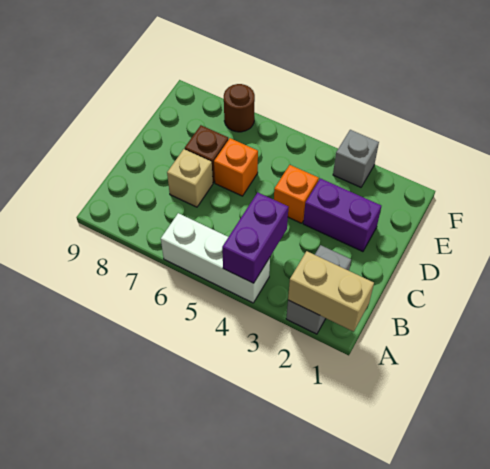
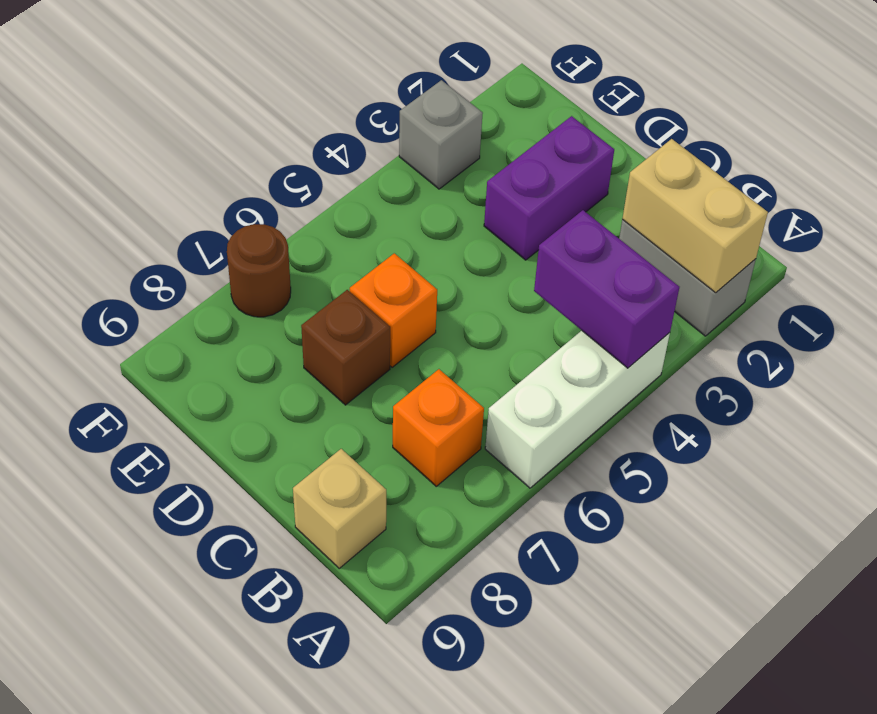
tan 1x2 brick [288,251,374,332] -> tan 1x2 brick turned to [622,139,768,293]
tan 1x1 brick [167,149,213,207] -> tan 1x1 brick moved to [293,449,386,568]
orange 1x1 brick [274,165,319,223] -> orange 1x1 brick moved to [393,369,484,486]

